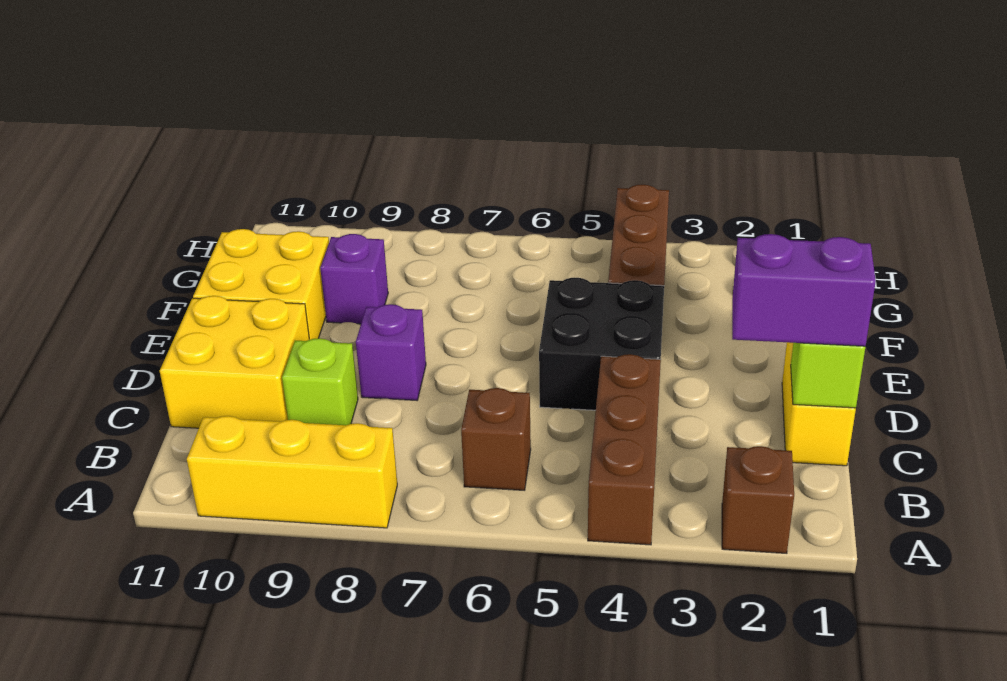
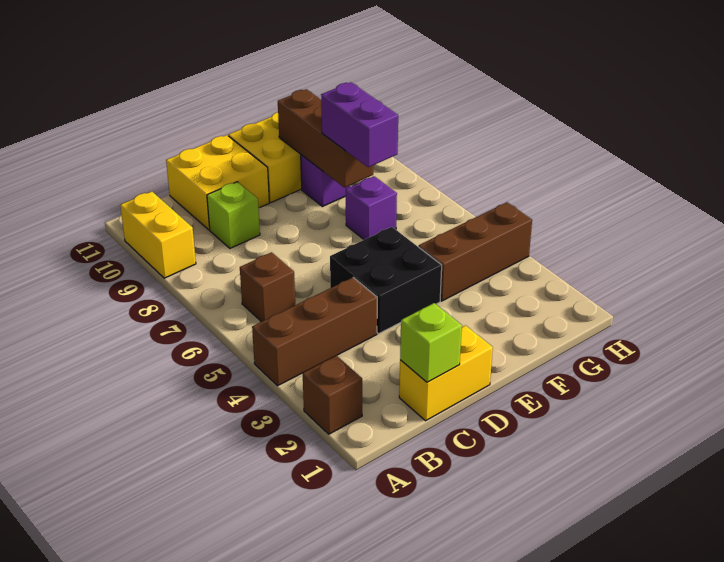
yellow 1x3 brick [187,416,397,528] -> yellow 1x2 brick [120,192,196,278]
purple 1x2 brick [732,234,876,346] -> purple 1x2 brick moved to [321,82,398,167]
purple 1x1 brick [356,304,426,400] -> purple 1x1 brick moved to [346,176,397,240]
none -> brown 1x3 brick [278,89,373,188]

